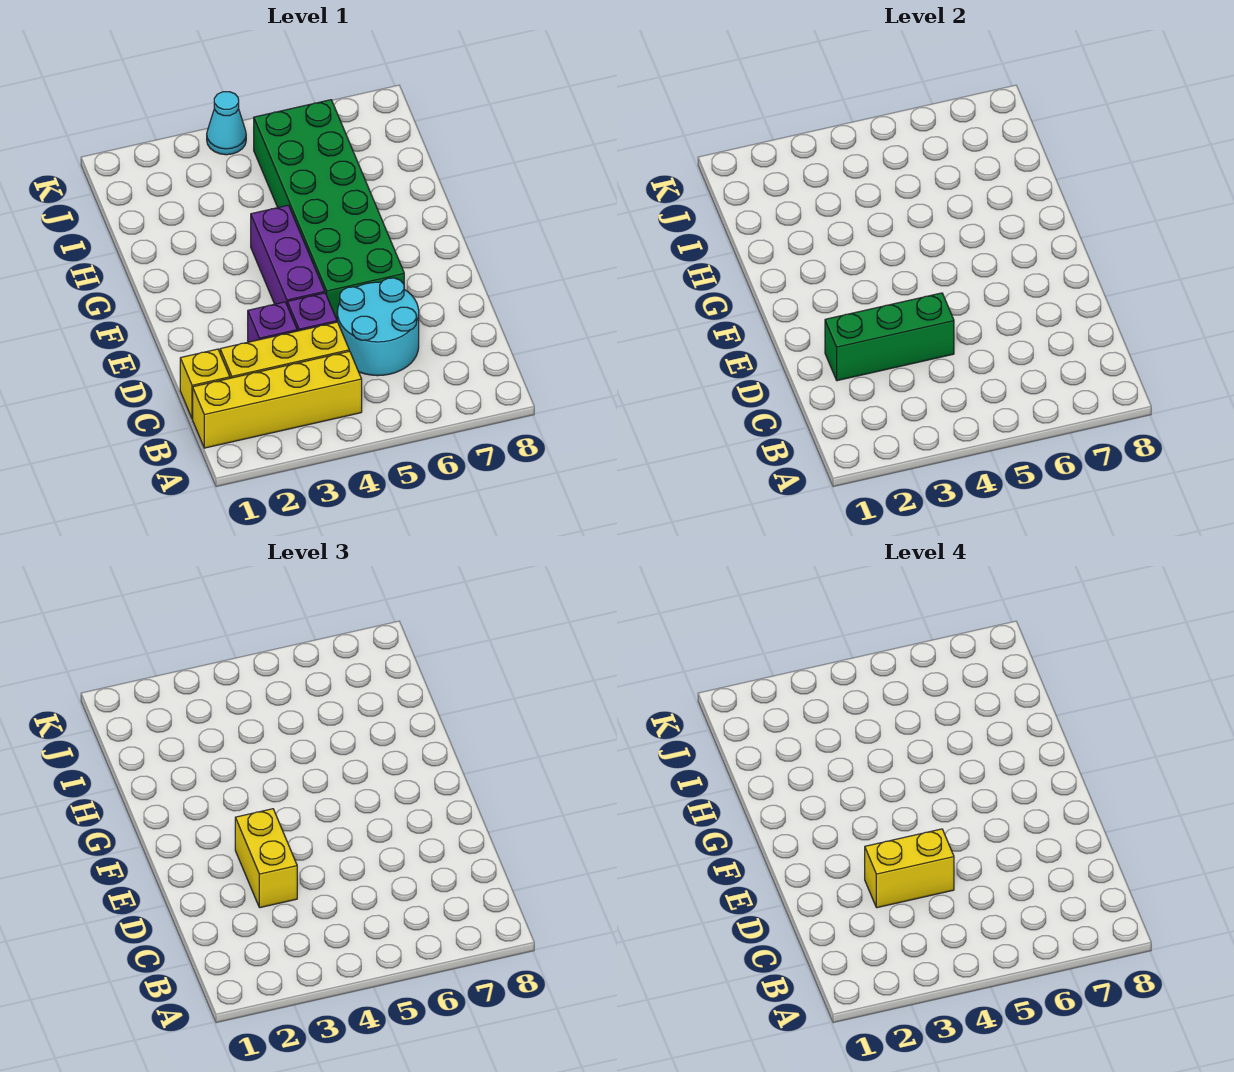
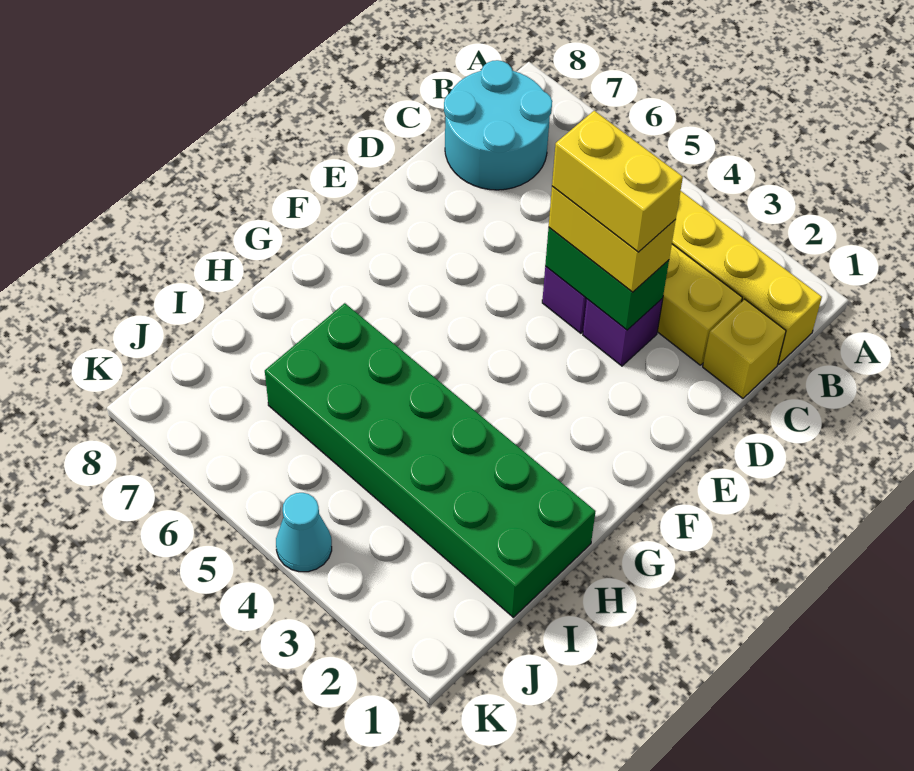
cyan 2x2 round brick [337,278,419,376] -> cyan 2x2 round brick moved to [444,60,552,190]
green 1x3 brick [825,293,954,381] -> green 1x2 brick [545,228,669,330]
yellow 1x2 brick [235,809,297,908] -> yellow 1x2 brick turned to [549,186,676,292]
purple 1x3 brick [251,205,325,306] -> none
green 2x6 brick [254,100,404,319] -> green 2x6 brick turned to [265,303,596,617]

